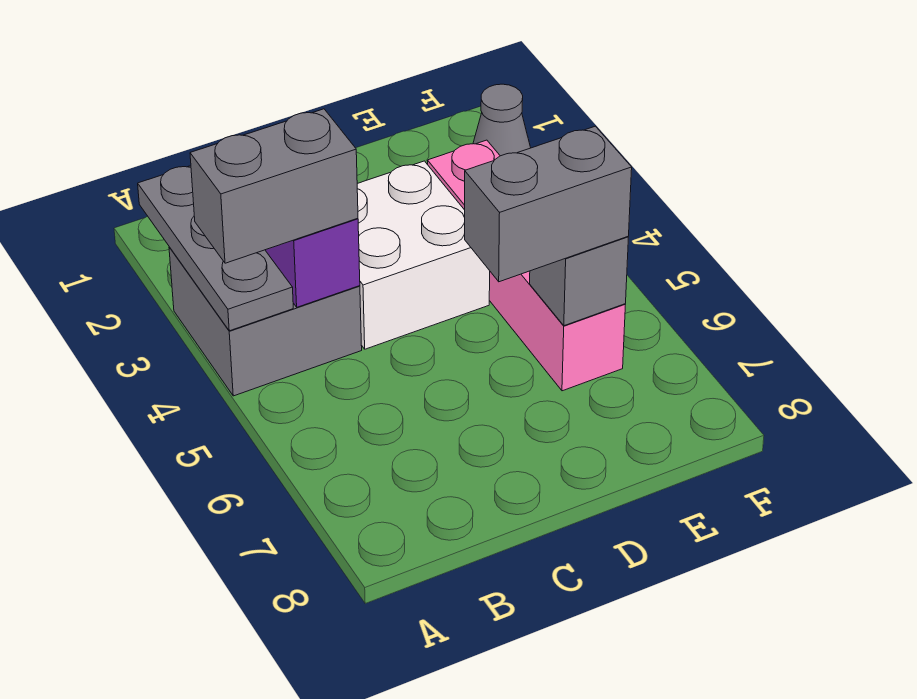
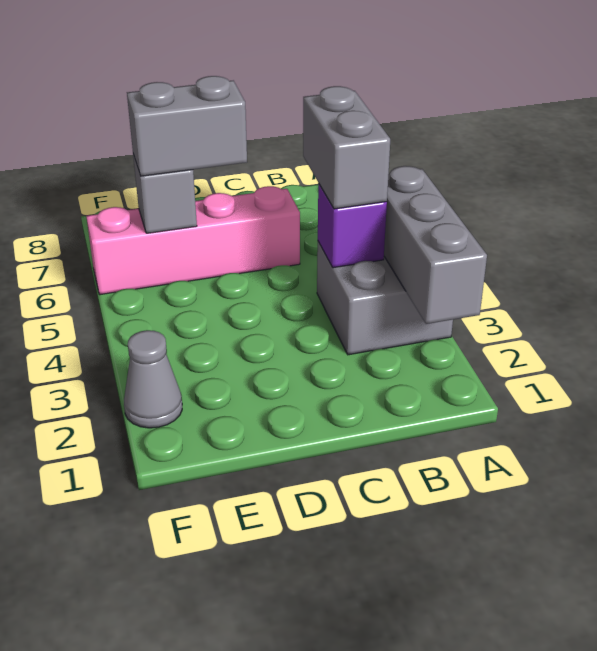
grey 1x3 plate [138,166,293,331] -> grey 1x3 brick [384,166,487,324]
grey 1x2 brick [190,109,358,263] -> grey 1x2 brick turned to [303,86,390,209]
white 2x2 brick [357,161,490,349] -> none
pink 1x4 brick [428,140,625,391] -> pink 1x4 brick turned to [86,186,300,295]

